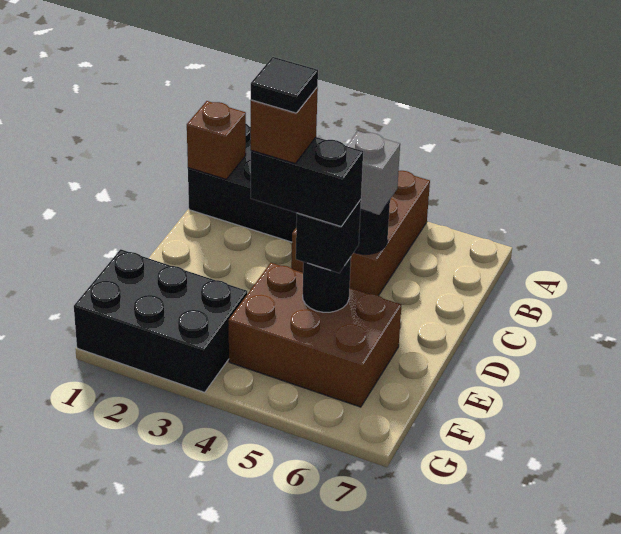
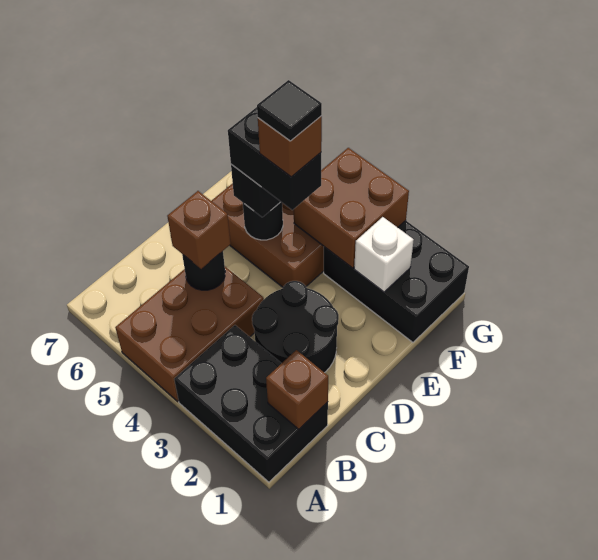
none -> black 2x2 round brick [252,281,339,373]
grey 1x1 brick [347,131,400,215] -> brown 1x1 brick [167,191,231,269]
none -> white 1x1 brick [354,217,414,292]
none -> brown 2x2 brick [294,148,409,268]

